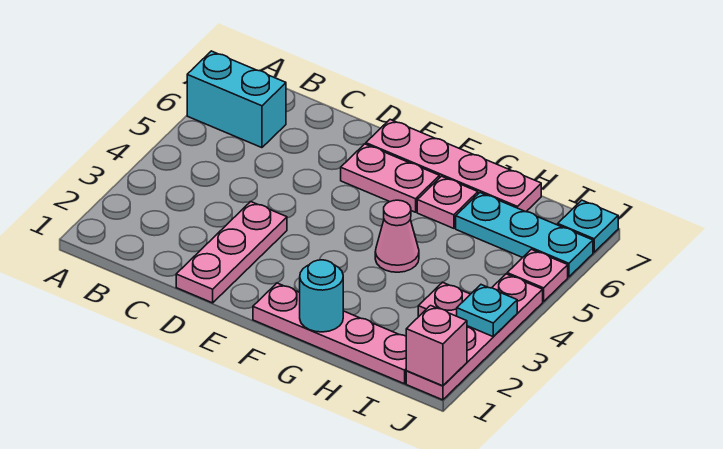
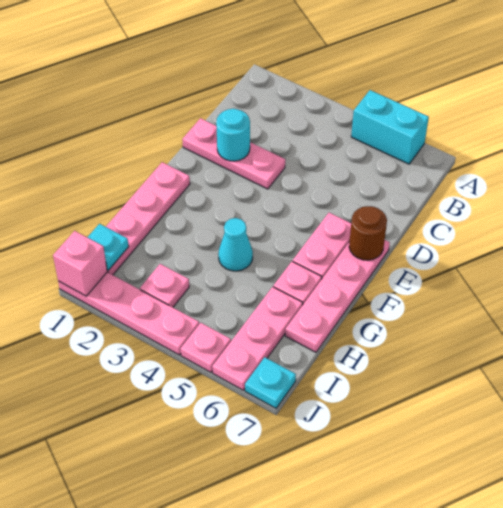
cyan 1x2 brick [187,51,286,148] -> cyan 1x2 brick turned to [351,90,429,164]
none -> brown 1x1 round brick [349,206,387,260]
cyan 1x1 round brick [300,260,343,332] -> cyan 1x1 round brick moved to [216,109,250,161]
pink 1x1 cone [375,200,419,272] -> cyan 1x1 cone [218,218,253,271]
cyan 1x3 plate [456,193,593,277] -> pink 1x3 plate [212,287,303,390]
cyan 1x1 plate [457,285,517,337] -> cyan 1x1 plate moved to [87,224,129,270]

